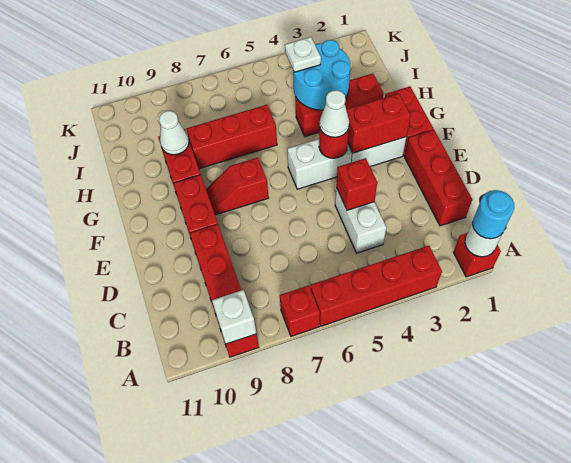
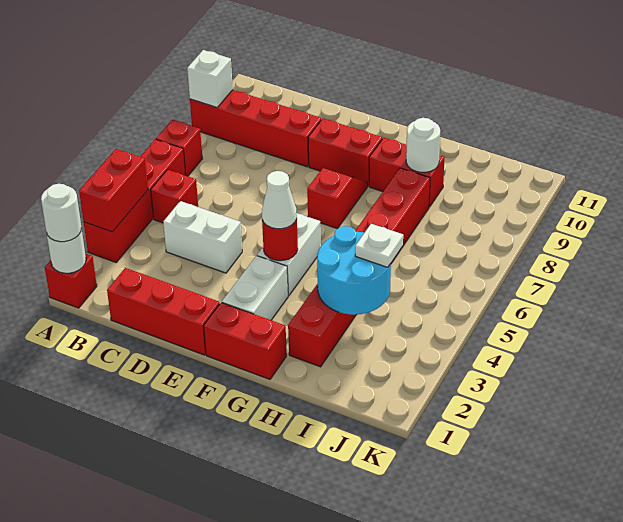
cyan 1x1 round brick [473,190,514,239] -> white 1x1 round brick [41,184,81,242]
red 1x1 brick [336,158,377,210] -> red 1x1 brick moved to [151,170,198,223]
red 1x2 brick [346,94,411,153] -> red 1x2 brick moved to [79,149,148,232]
white 1x1 cone [159,111,189,155] -> white 1x1 round brick [406,118,440,172]

